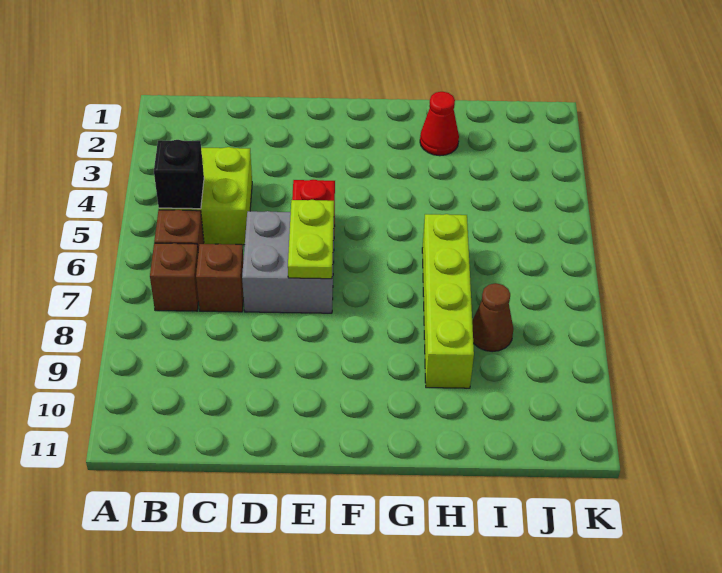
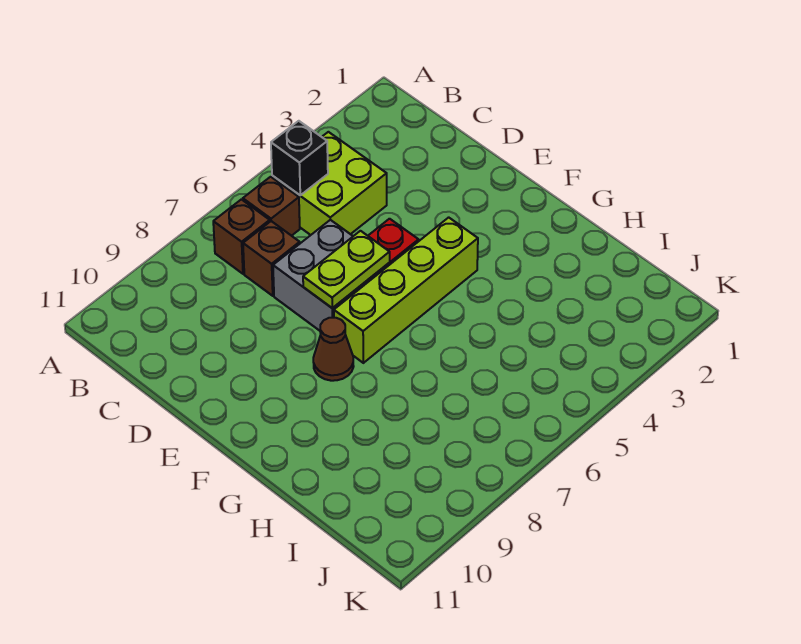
red 1x1 cone [420,92,459,156] -> none
lime 1x4 brick [422,214,474,388] -> lime 1x4 brick moved to [334,217,478,363]
brown 1x1 cone [472,283,513,352] -> brown 1x1 cone moved to [313,318,354,381]

